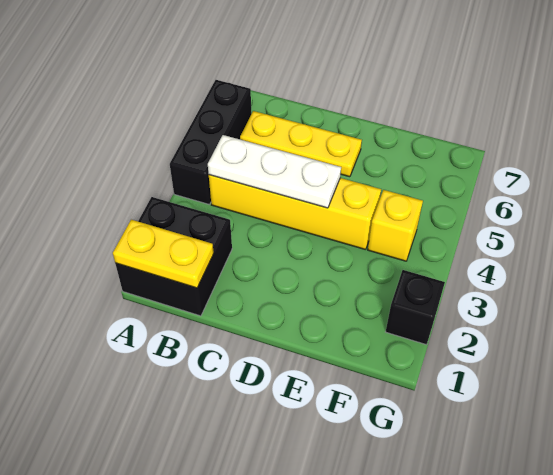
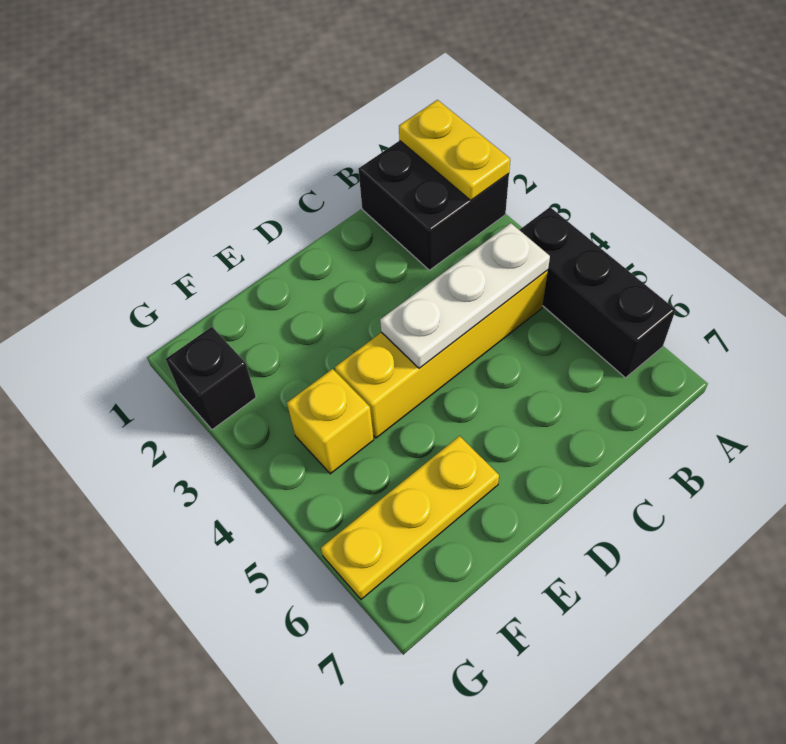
yellow 1x2 plate [113,220,214,288] -> yellow 1x2 plate turned to [399,100,510,200]
yellow 1x3 plate [240,111,362,177] -> yellow 1x3 plate moved to [321,436,499,599]

